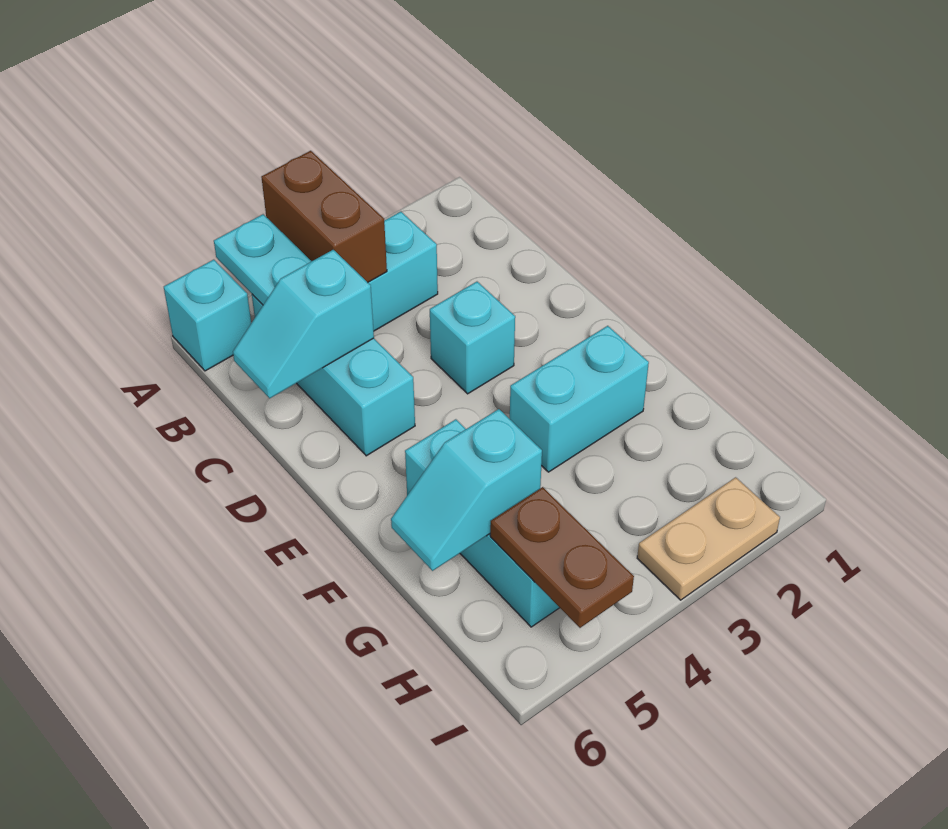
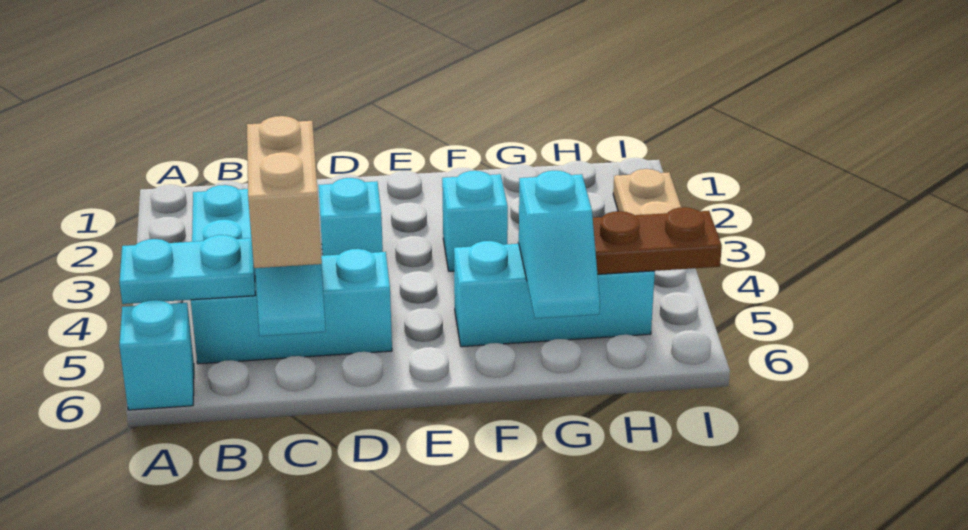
brown 1x2 brick [261,151,387,282] -> none
none -> tan 1x2 brick [247,116,322,268]
cyan 1x2 brick [510,326,649,472] -> cyan 1x1 brick [442,170,508,271]

